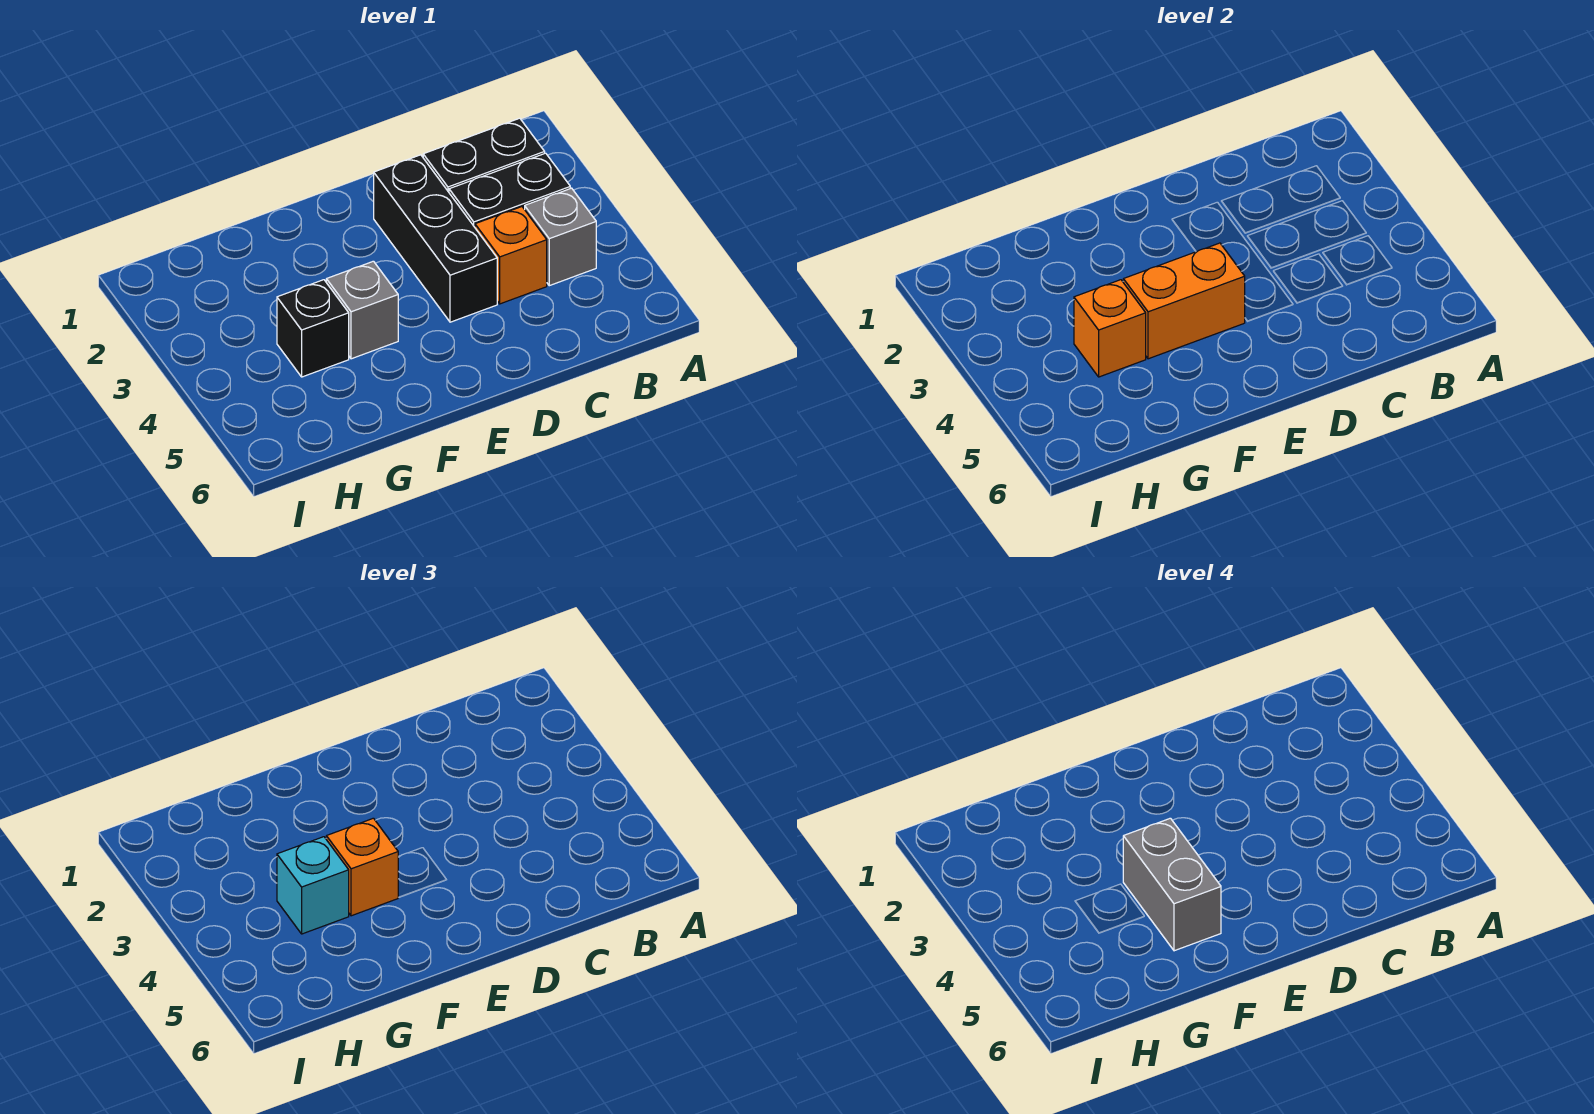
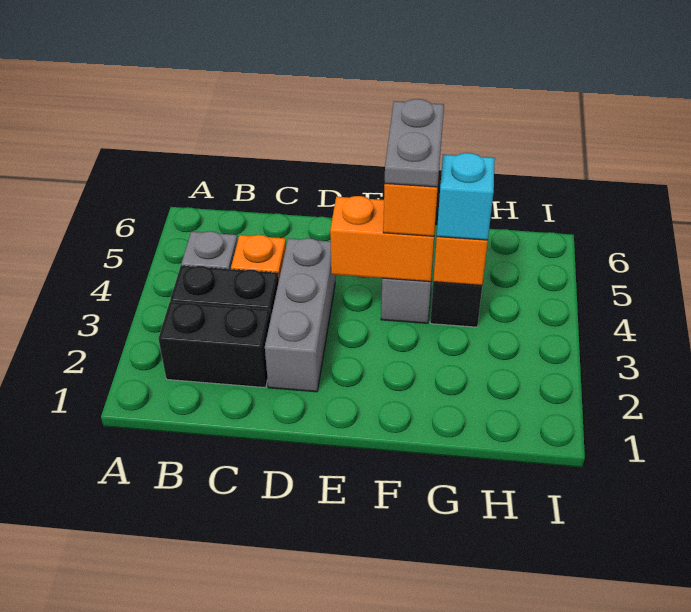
black 1x3 brick [374,155,497,322] -> grey 1x3 brick [265,238,335,392]
grey 1x2 brick [1123,818,1221,951] -> grey 1x2 plate [385,99,444,187]

